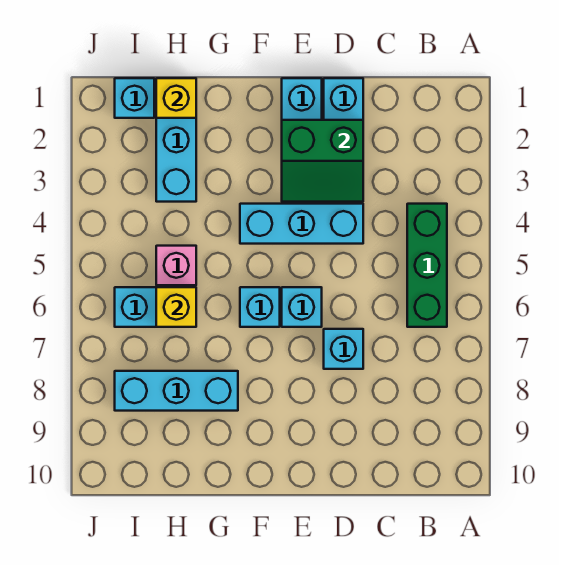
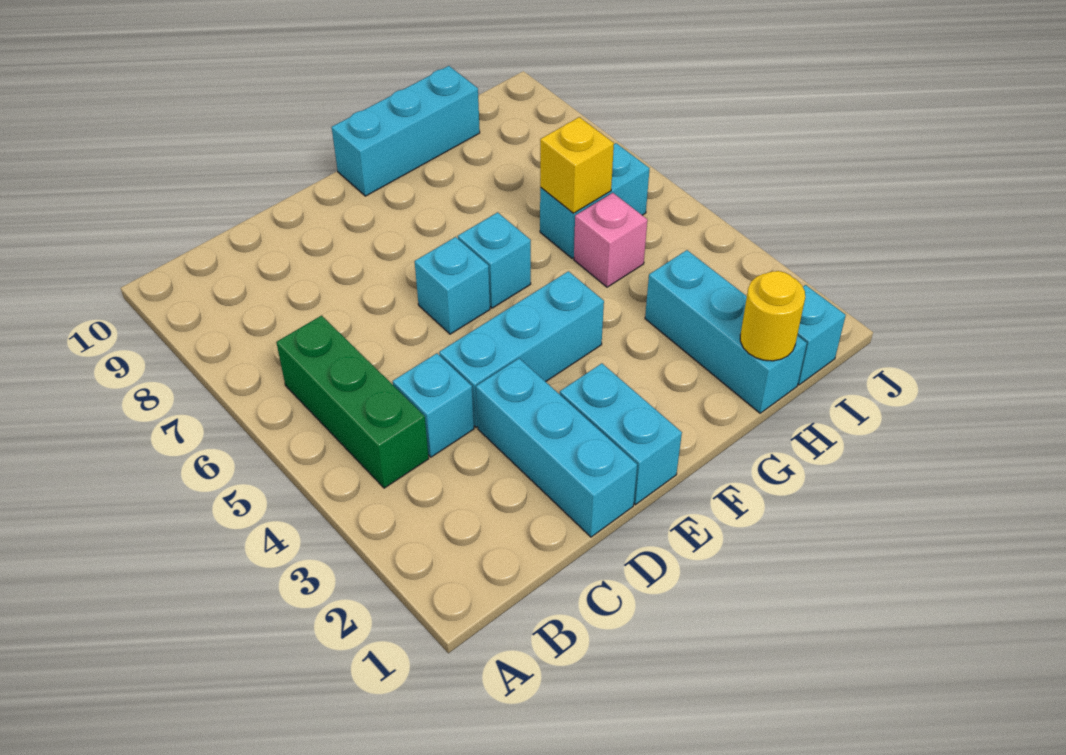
green 2x2 slope [282,120,363,202] -> none
cyan 1x1 brick [324,329,363,369] -> cyan 1x1 brick moved to [393,353,474,457]
cyan 1x3 brick [115,371,238,411] -> cyan 1x3 brick moved to [332,66,480,196]
yellow 1x1 brick [156,78,196,118] -> yellow 1x1 round brick [740,271,805,361]

